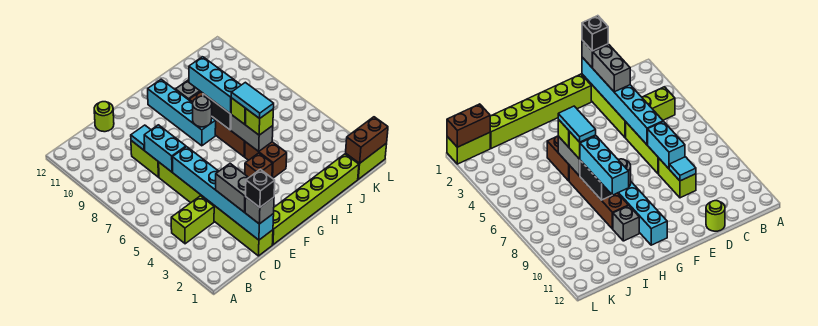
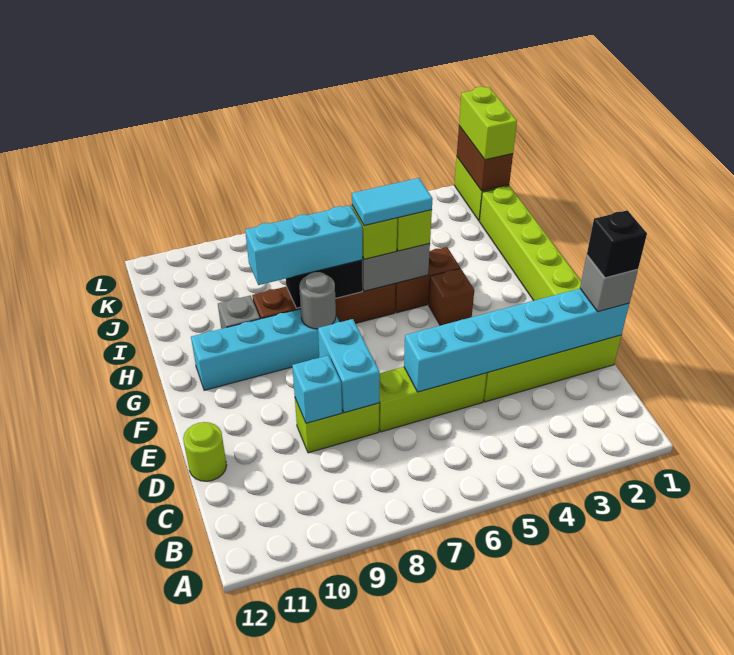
lime 1x2 brick [171,196,214,244] -> lime 1x2 brick moved to [459,87,517,160]
grey 1x2 brick [216,164,249,212] -> none
cyan 1x2 brick [144,125,186,172] -> cyan 1x2 brick turned to [318,319,380,413]
cyan 1x1 tile [131,125,151,150] -> cyan 1x1 brick [292,355,342,423]

